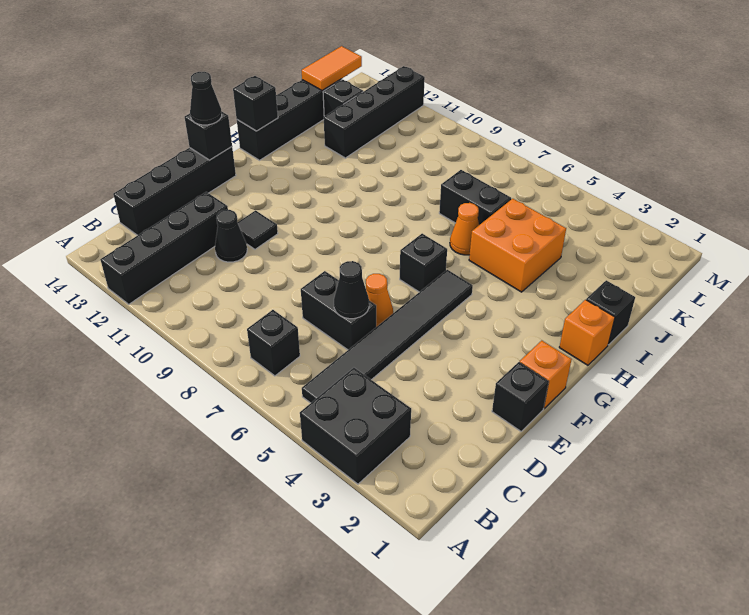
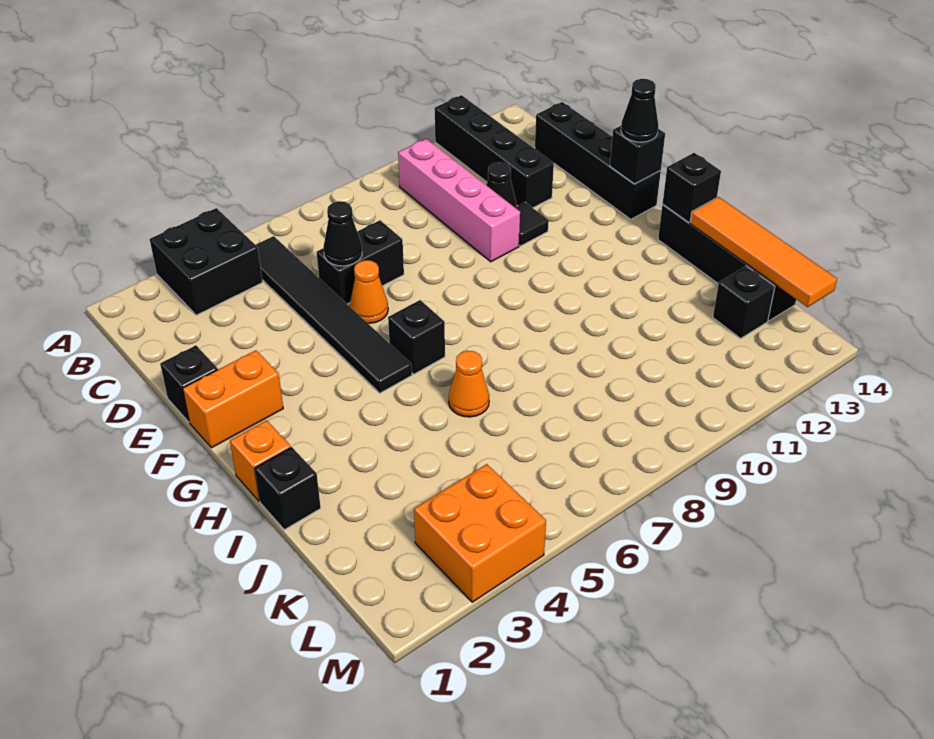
black 1x1 brick [247,310,300,376] -> none
none -> pink 1x4 brick [398,139,520,262]
orange 1x1 brick [520,341,572,408] -> orange 1x2 brick [183,350,283,448]
orange 2x2 brick [469,199,566,292] -> orange 2x2 brick moved to [414,464,546,602]
black 1x2 brick [439,170,511,225] -> none
black 1x4 brick [324,66,425,158] -> none
orange 1x2 tile [302,46,362,91] -> orange 1x4 tile [690,197,837,307]

